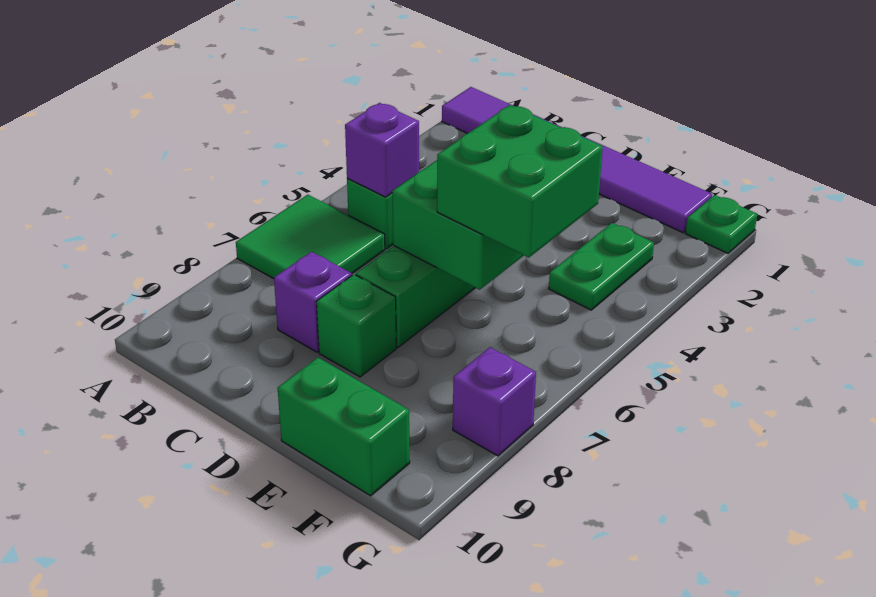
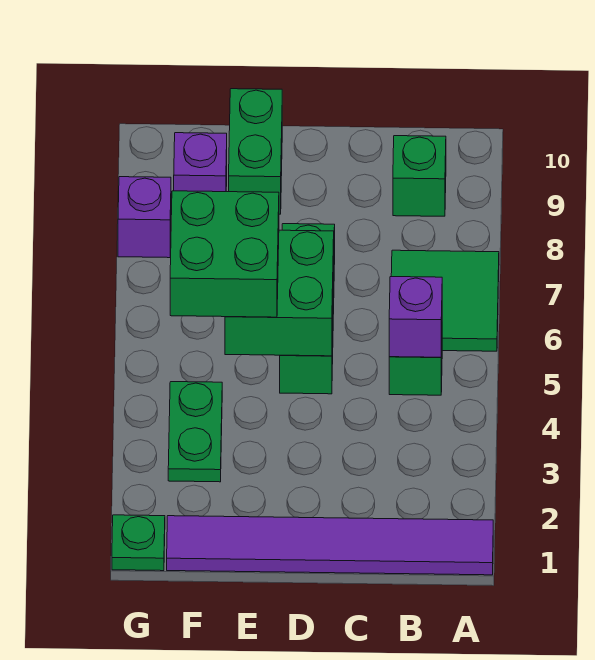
purple 1x1 brick [274,252,352,352] -> purple 1x1 brick moved to [174,133,227,192]
green 1x1 brick [316,274,396,377] -> green 1x1 brick moved to [393,136,446,216]
green 1x2 brick [278,358,410,496] -> green 1x2 brick turned to [229,89,282,214]

